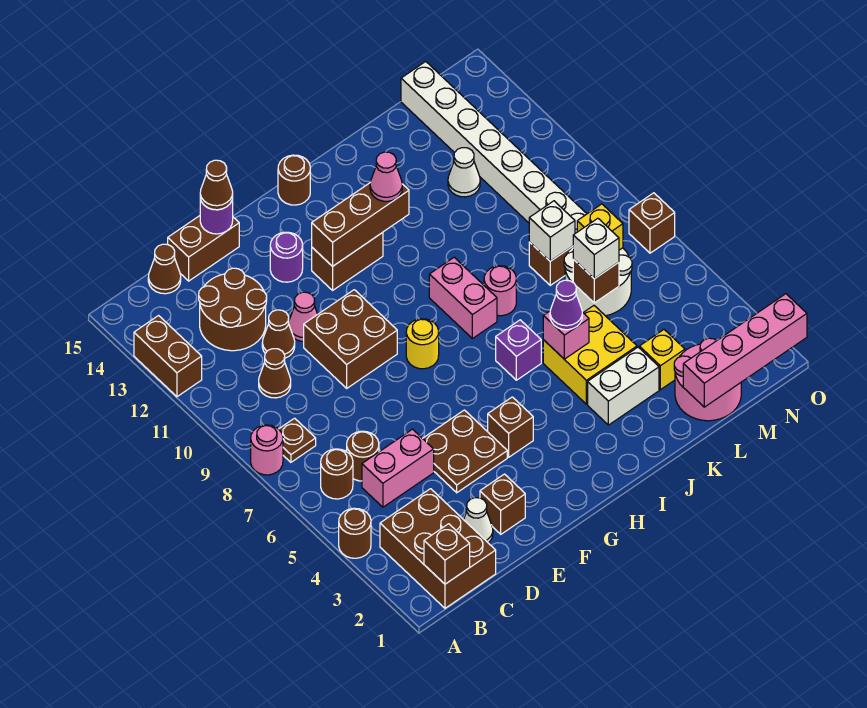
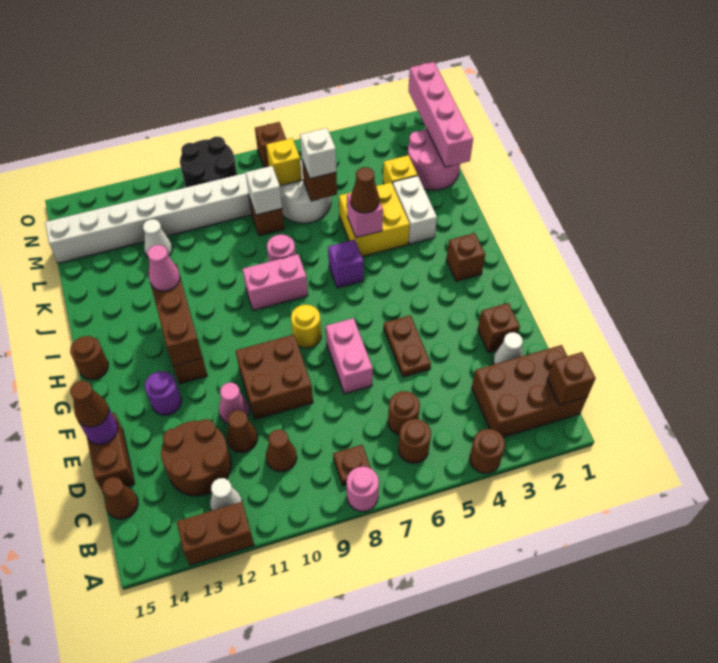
none -> white 1x1 cone [210,478,242,511]
pink 1x2 brick [362,429,434,507] -> pink 1x2 brick moved to [326,318,373,394]
brown 2x2 plate [423,410,507,493] -> brown 1x2 plate [384,315,431,377]
brown 1x1 brick [488,397,533,457] -> brown 1x1 brick moved to [446,233,485,281]
purple 1x1 cone [550,280,582,330] -> brown 1x1 cone [351,167,379,213]
none -> black 2x2 round brick [180,137,237,187]

